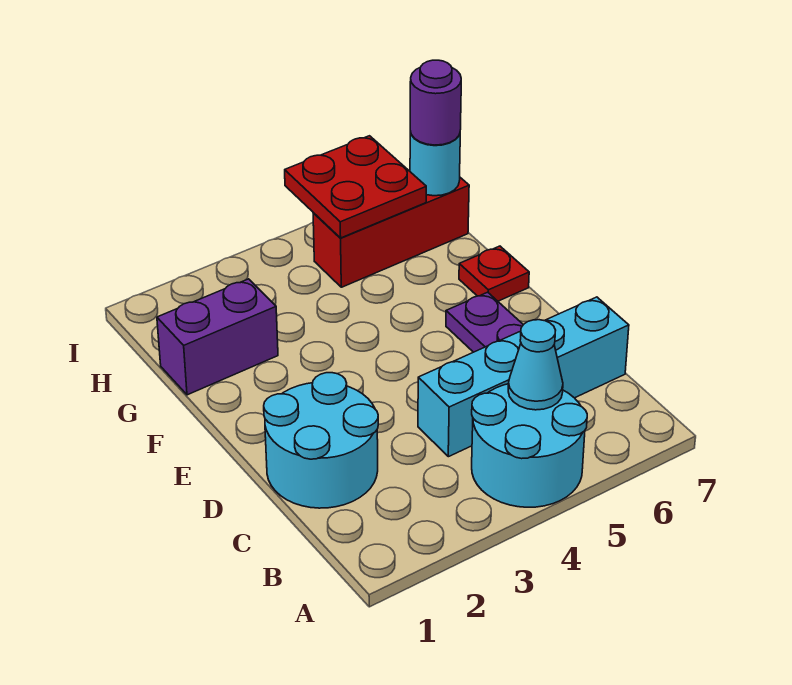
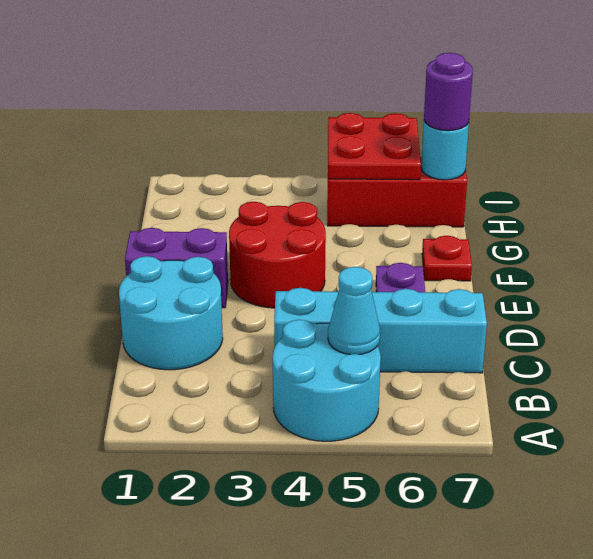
none -> red 2x2 round brick [229,202,326,308]
purple 1x2 brick [157,279,278,395] -> purple 1x2 brick moved to [125,228,228,308]

